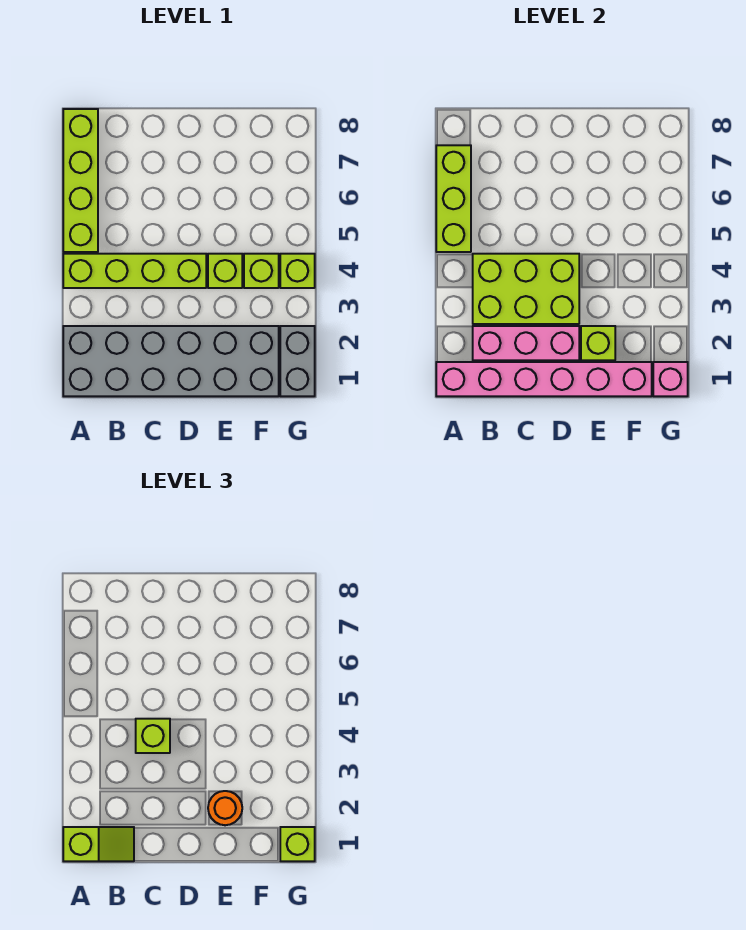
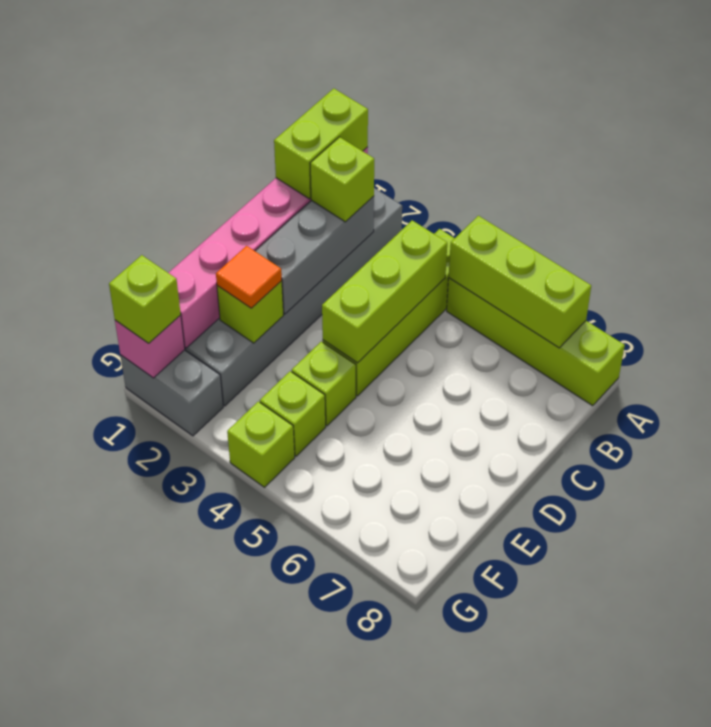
lime 1x2 slope [63,827,134,861] -> lime 1x2 brick [274,89,368,199]
pink 1x3 brick [473,326,579,360] -> grey 1x3 brick [255,196,374,314]
lime 2x3 brick [473,254,579,324] -> lime 1x3 brick [322,220,447,363]
lime 1x1 brick [136,719,170,753] -> lime 1x1 brick moved to [310,137,374,222]
orange 1x1 round brick [208,791,242,825] -> orange 1x1 tile [216,246,282,308]

